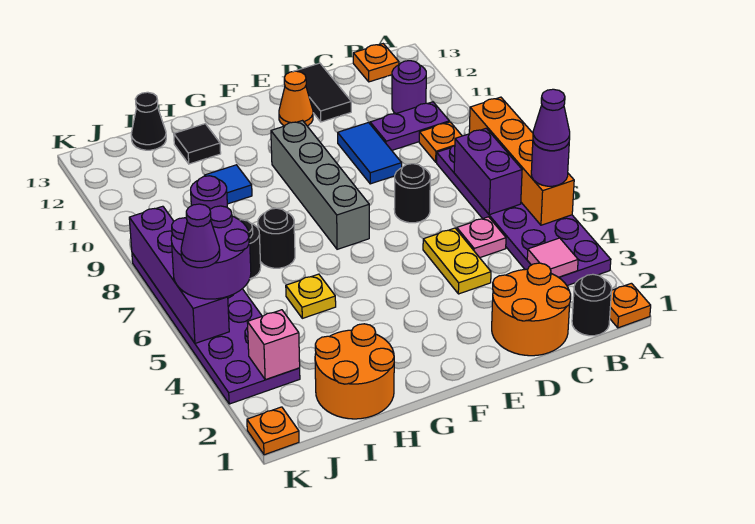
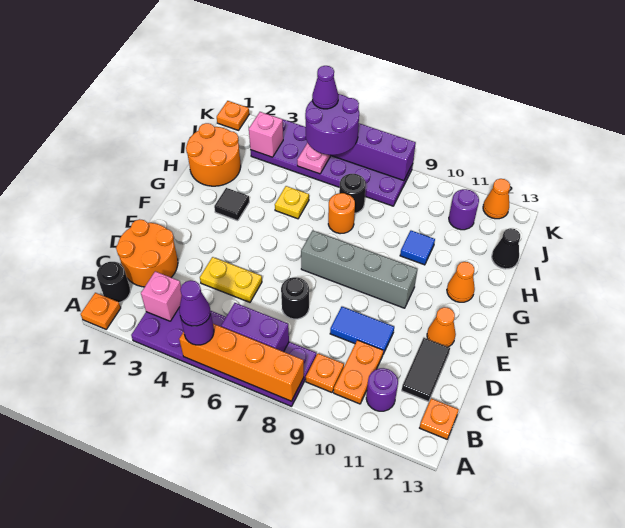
pink 1x1 tile [527,238,578,277] -> pink 1x1 brick [141,271,182,321]
purple 1x2 plate [370,102,449,150] -> orange 1x2 plate [334,340,383,404]
pink 1x1 plate [457,217,506,258] -> pink 1x1 plate moved to [297,143,330,174]
black 1x2 tile [293,63,351,122] -> black 1x2 tile turned to [402,338,450,402]
none -> orange 1x1 cone [447,262,475,302]
black 1x1 round brick [258,208,295,268] -> orange 1x1 round brick [328,193,355,234]
black 1x1 tile [174,124,221,164] -> black 1x1 tile moved to [214,188,249,221]
purple 1x1 round brick [191,176,227,209] -> purple 1x1 round brick moved to [449,189,479,230]
none -> orange 1x1 cone [483,179,510,219]

